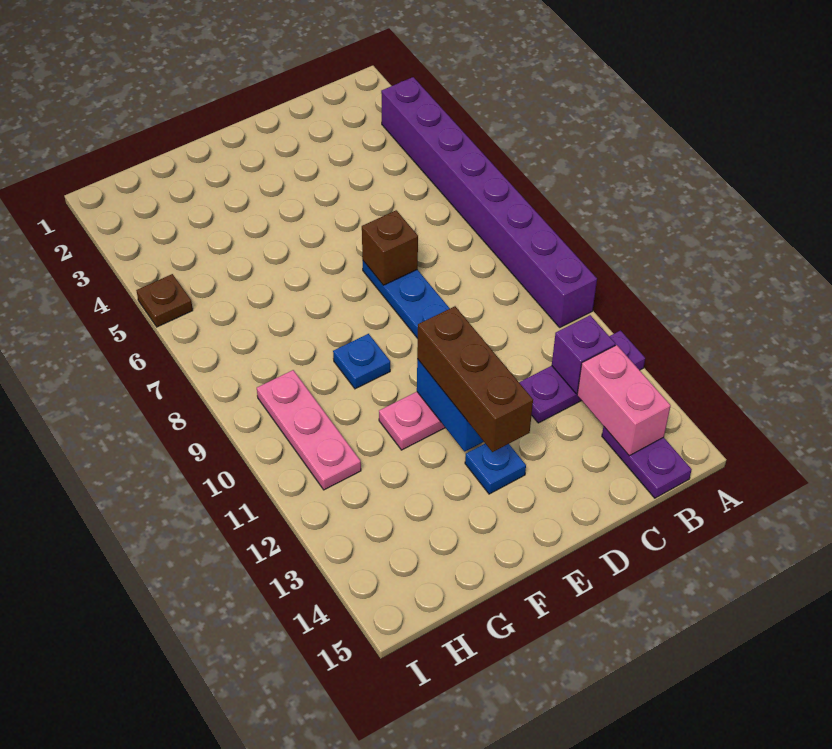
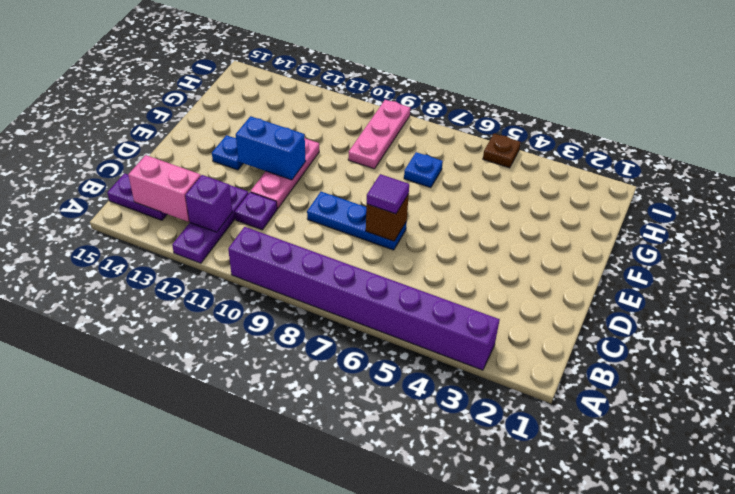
none -> purple 1x1 plate [235,192,277,230]
none -> purple 1x1 tile [367,174,409,214]
brown 1x3 brick [417,306,533,452] -> none
blue 1x1 plate [333,334,390,389] -> blue 1x1 plate moved to [404,152,443,188]
pink 1x3 plate [257,370,361,490] -> pink 1x3 plate turned to [348,100,410,169]

